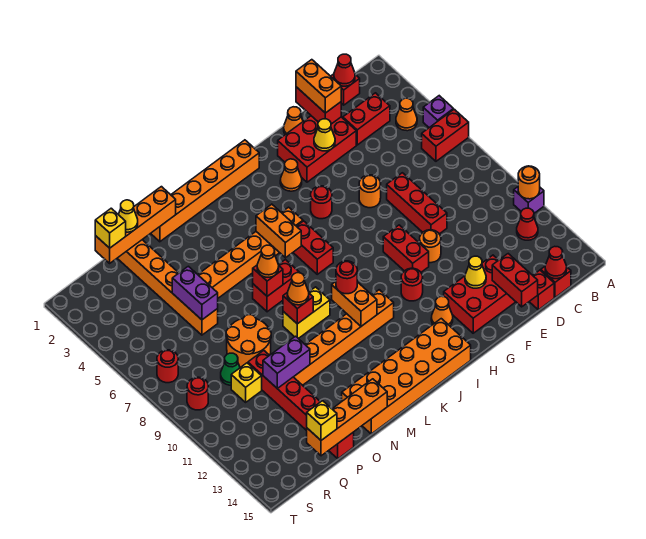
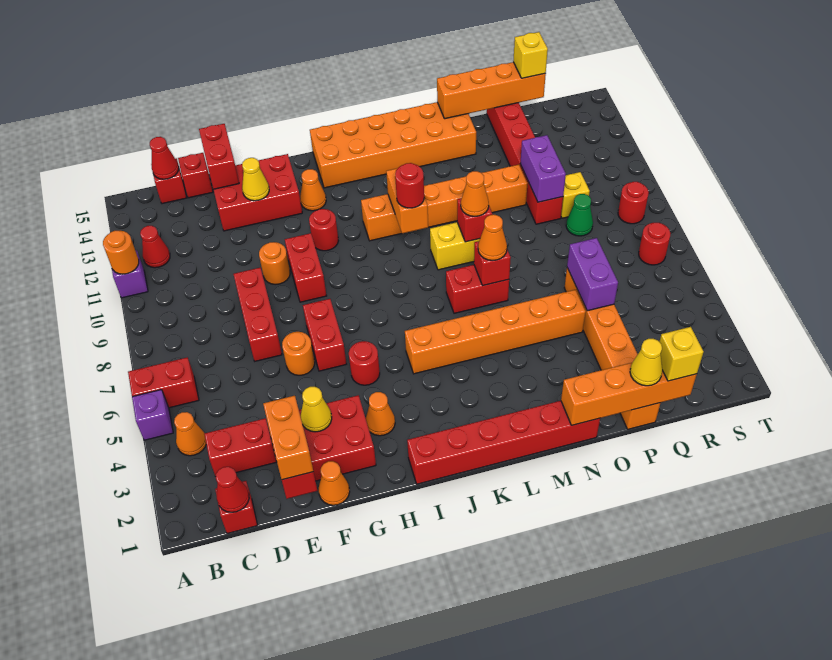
orange 1x6 brick [151,140,259,242] -> red 1x6 brick [407,401,600,484]
red 1x2 brick [293,221,333,274] -> red 1x2 brick moved to [303,299,346,371]
orange 1x2 brick [256,204,301,258] -> none
orange 2x2 round brick [226,315,271,368] -> none
purple 1x2 brick [263,336,310,388] -> purple 1x2 brick turned to [520,135,566,202]

